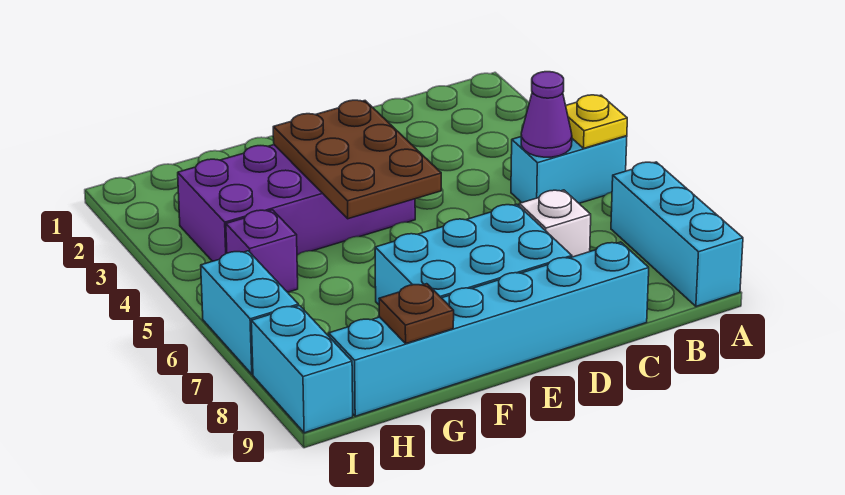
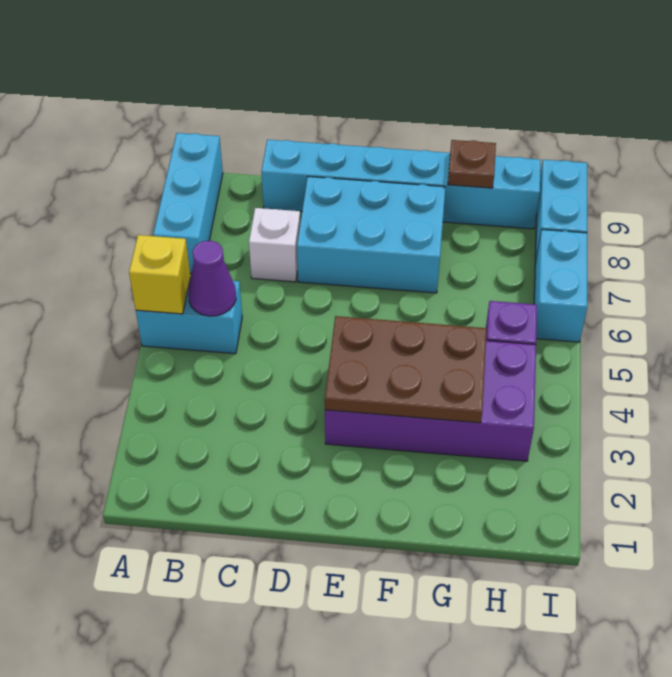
yellow 1x1 plate [566,95,627,148] -> yellow 1x1 brick [129,235,190,314]
brown 2x3 plate [273,100,441,219] -> brown 2x3 plate turned to [325,316,487,423]

